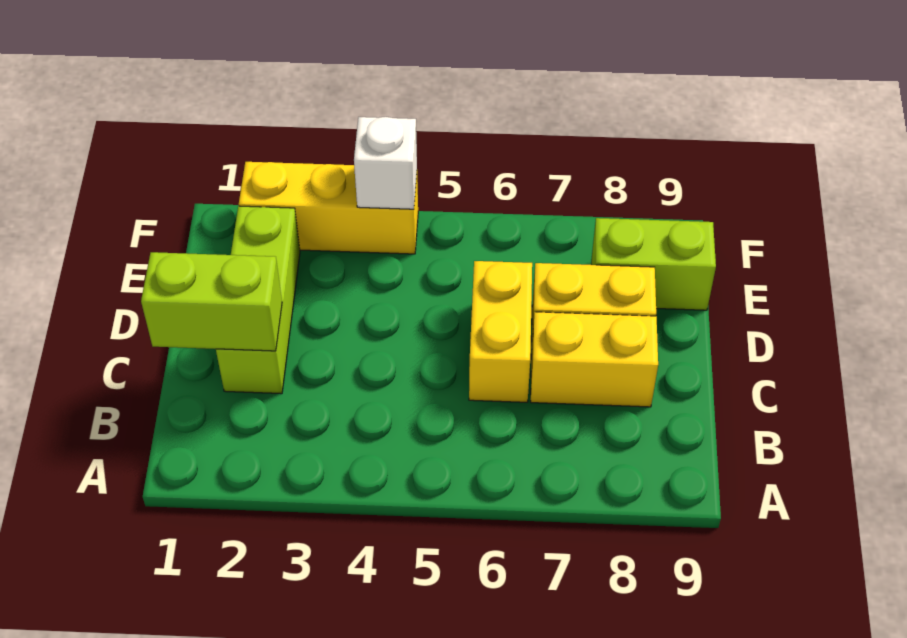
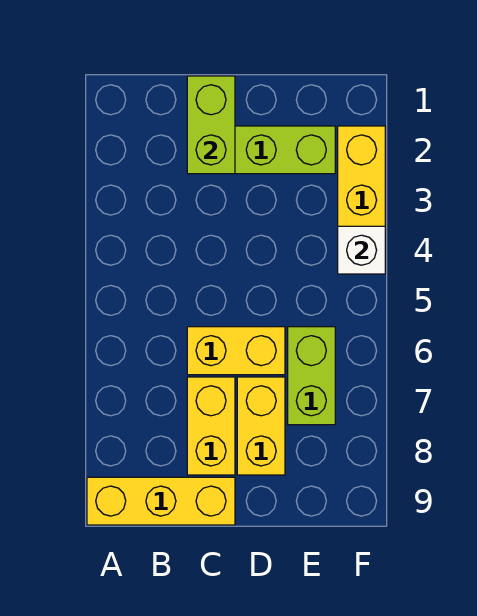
none -> yellow 1x3 brick [87,477,235,525]
lime 1x2 brick [591,218,716,310] -> lime 1x2 brick moved to [288,327,335,425]

